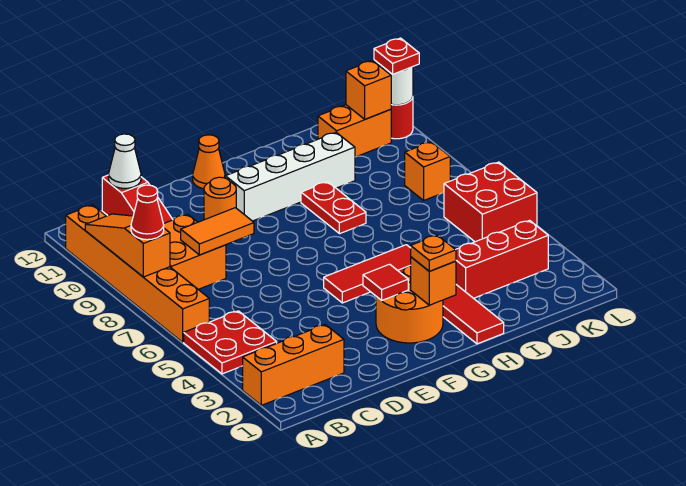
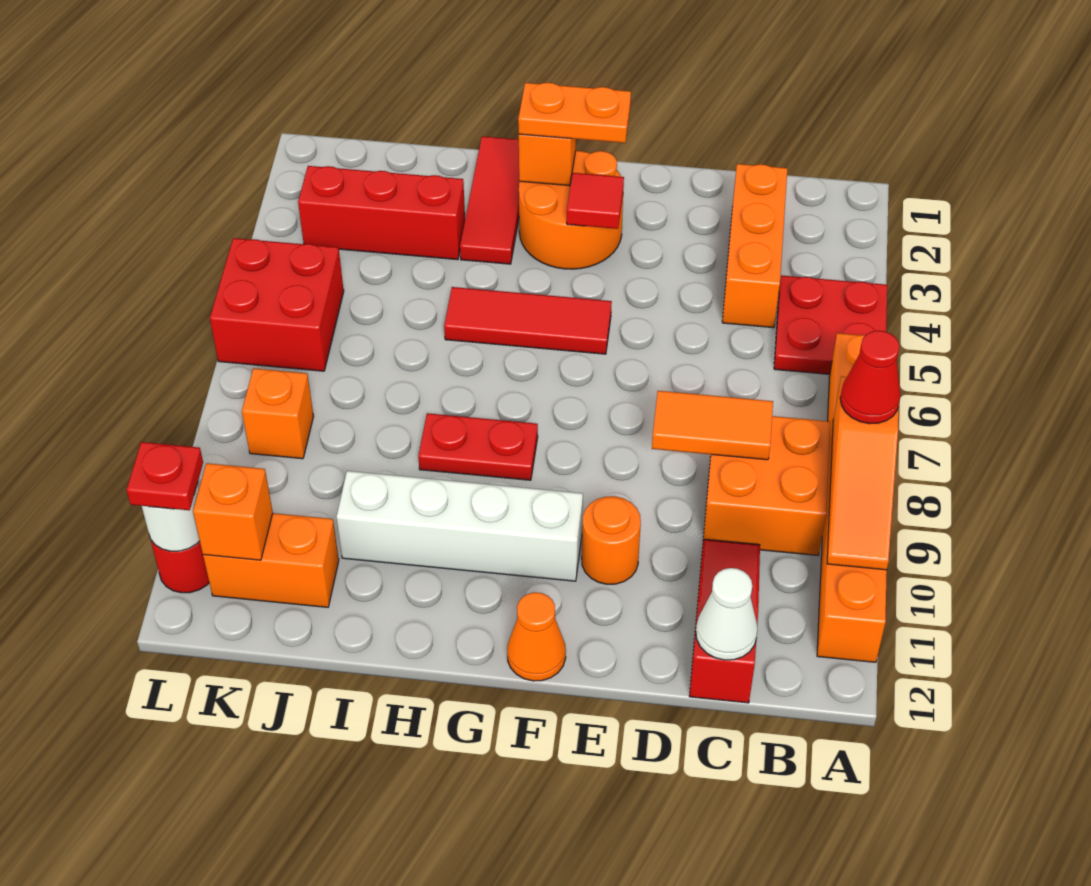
orange 1x3 brick [243,325,344,405] -> orange 1x3 brick turned to [722,164,788,328]
orange 1x1 plate [411,235,456,271] -> orange 1x2 plate [518,83,631,143]
red 1x2 plate [301,182,366,234] -> red 1x2 plate turned to [418,413,538,480]

